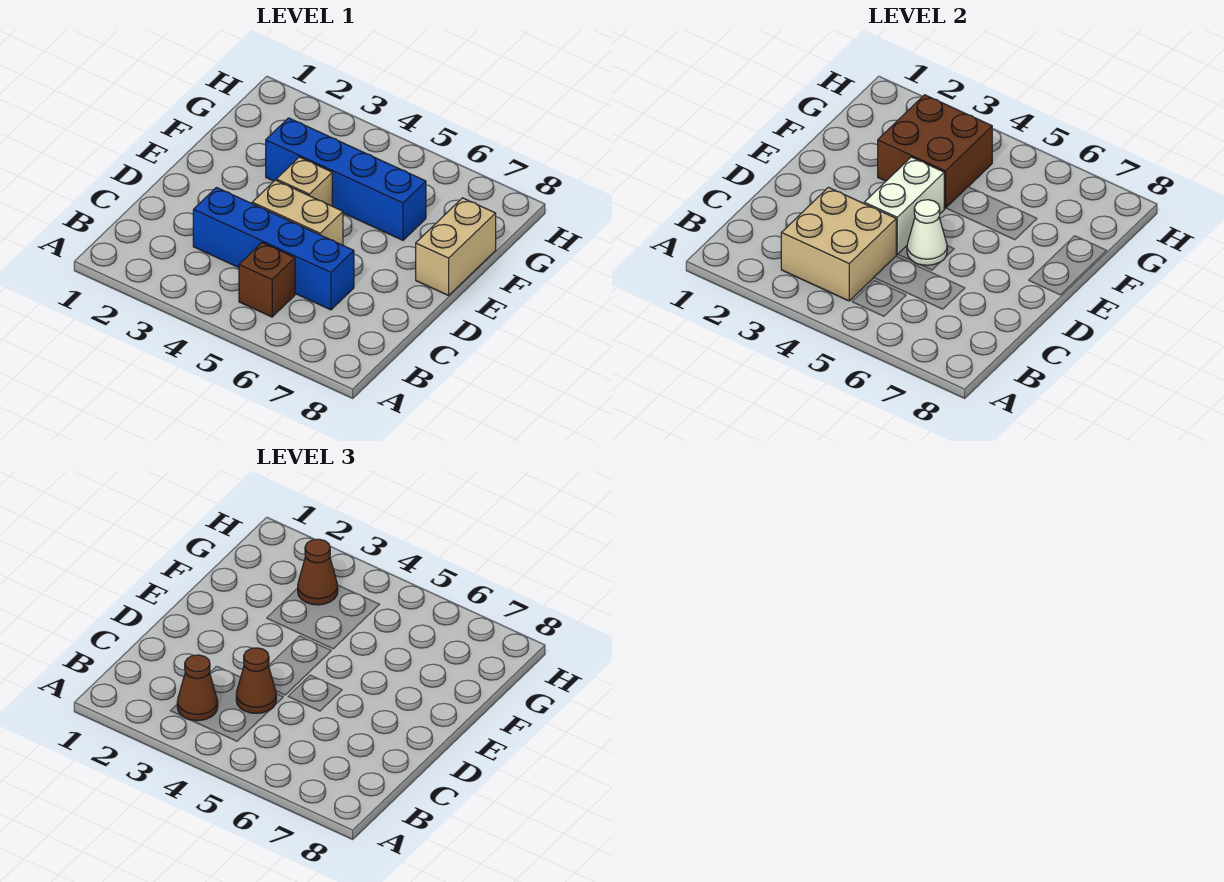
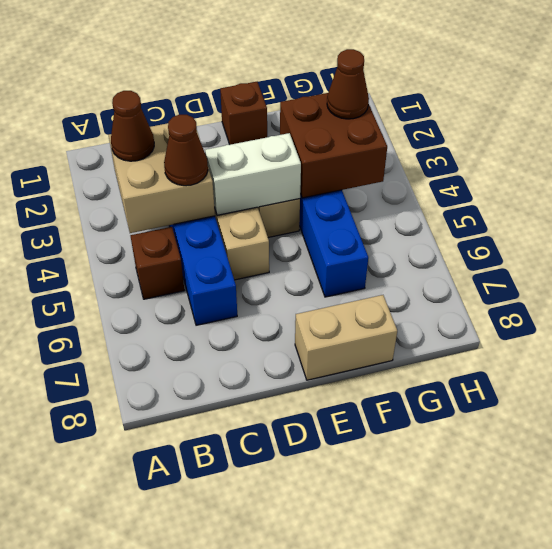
white 1x1 cone [907,200,947,265] -> none
none -> brown 1x1 brick [220,82,267,145]

